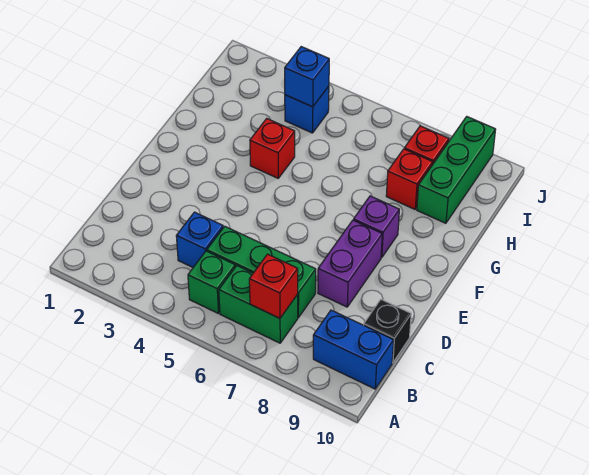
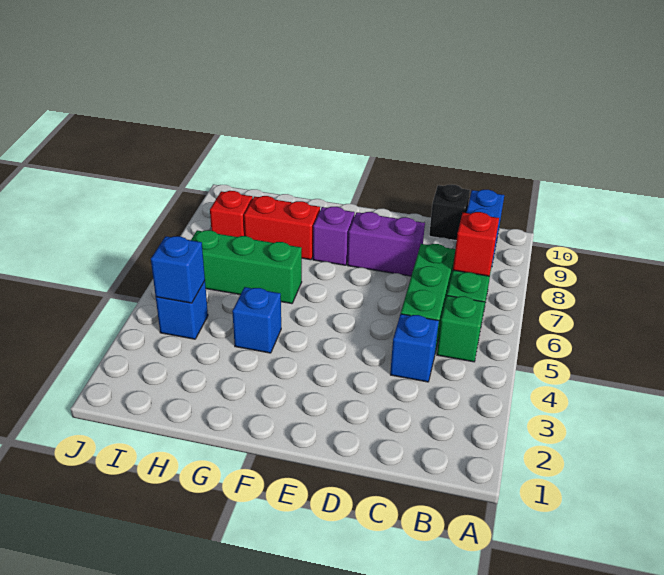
red 1x1 brick [250,119,295,178] -> blue 1x1 brick [232,287,281,353]
red 1x1 brick [386,149,433,209] -> red 1x2 brick [244,196,320,260]
green 1x3 brick [417,117,496,223] -> green 1x3 brick moved to [191,230,302,304]

